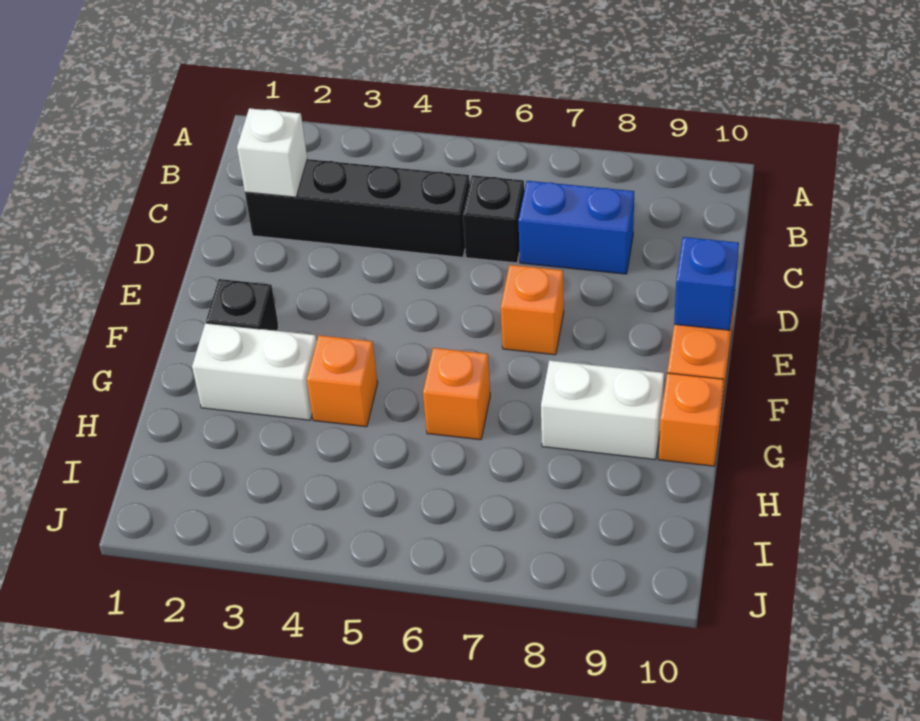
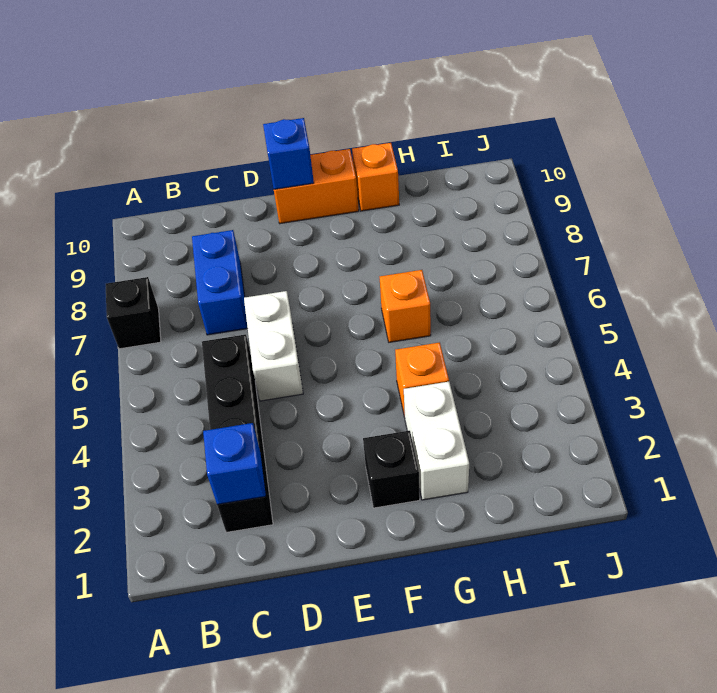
white 1x1 brick [237,108,307,197] -> blue 1x1 brick [203,423,266,505]
black 1x1 brick [463,175,524,263] -> black 1x1 brick moved to [106,277,161,349]
orange 1x1 brick [501,265,564,355] -> none
white 1x2 brick [541,360,664,460] -> white 1x2 brick moved to [244,291,303,401]

